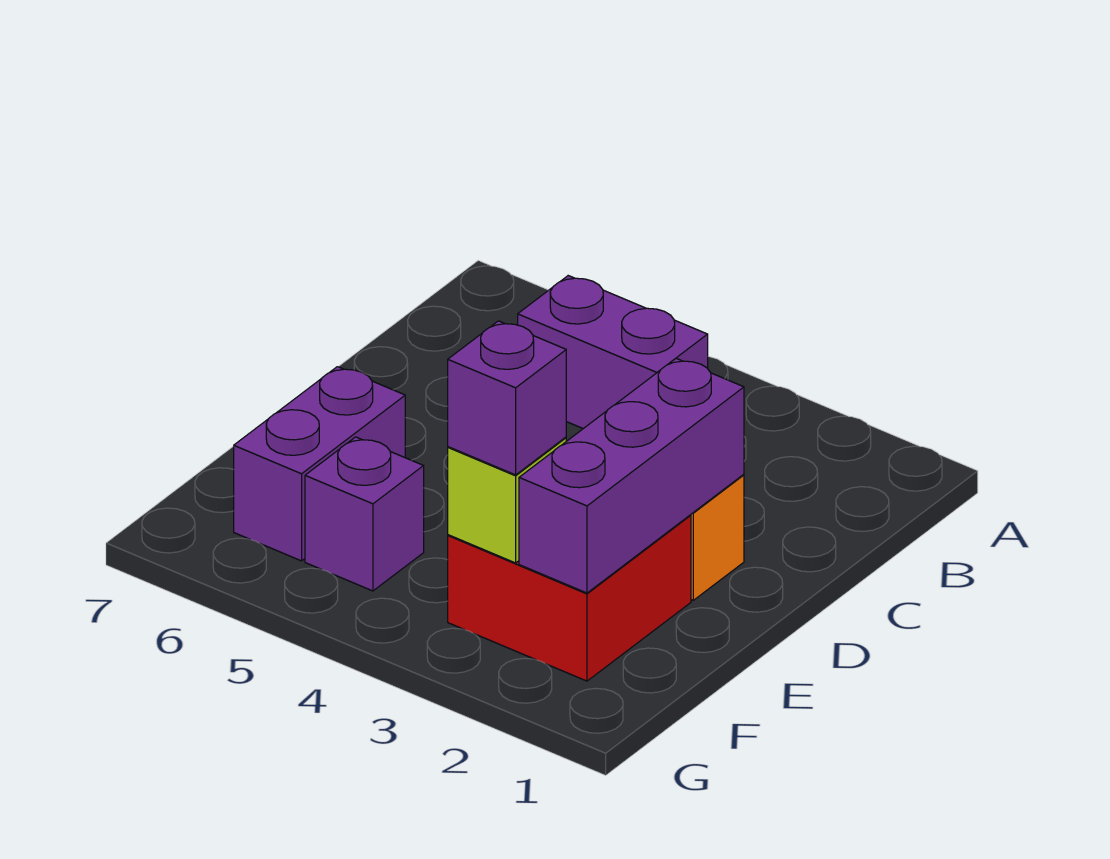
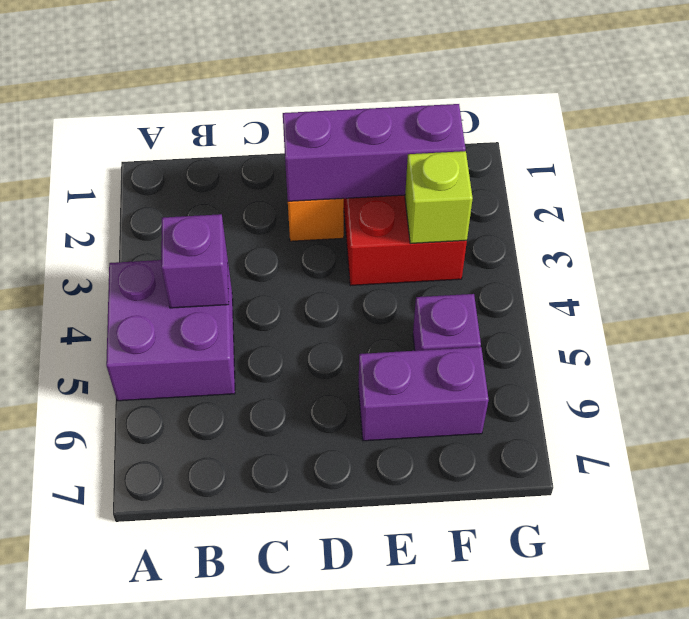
purple 1x2 brick [518,276,708,429] -> purple 2x2 brick [106,258,235,401]
purple 1x1 brick [448,321,566,475] -> purple 1x1 brick moved to [161,214,229,308]

